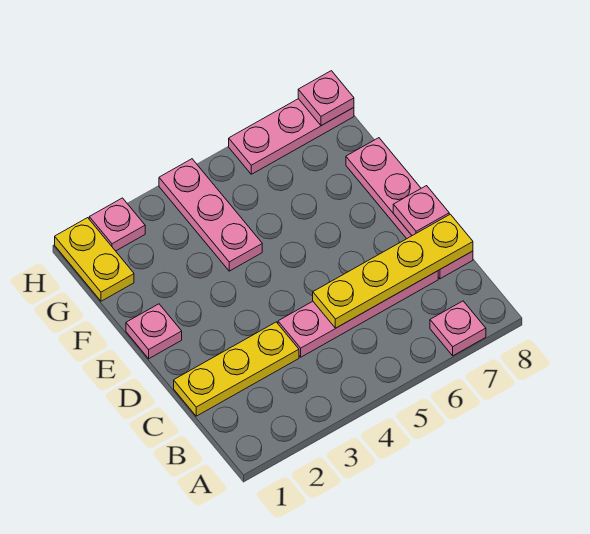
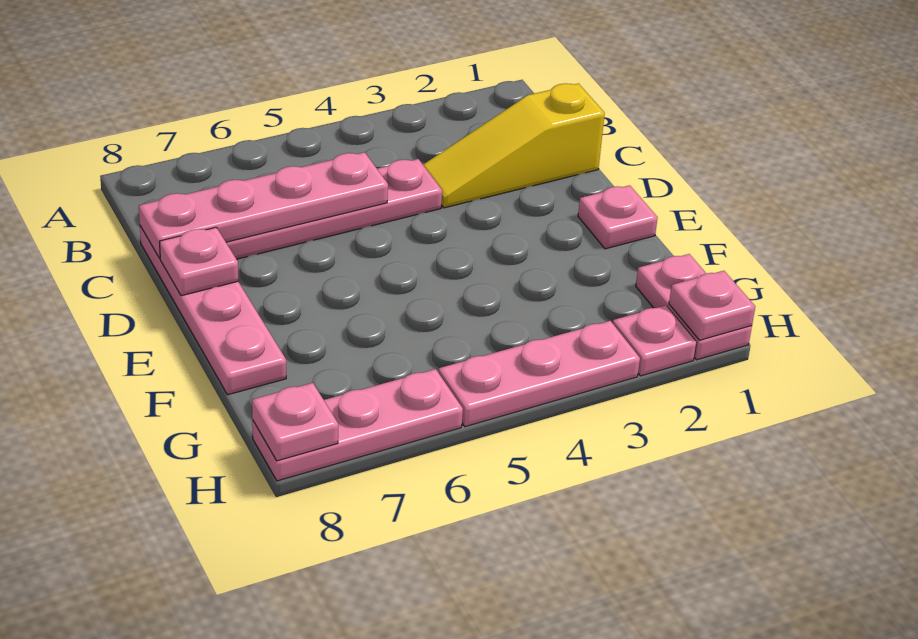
pink 1x1 plate [430,301,486,356] -> pink 1x1 plate moved to [669,271,755,340]
yellow 1x3 plate [174,322,299,416] -> yellow 1x3 slope [423,83,605,208]
yellow 1x4 plate [313,214,473,328] -> pink 1x4 plate [139,152,388,258]
pink 1x3 plate [159,159,262,271] -> pink 1x3 plate turned to [438,321,640,427]
yellow 1x2 plate [55,218,134,301] -> pink 1x2 plate [636,254,752,360]

